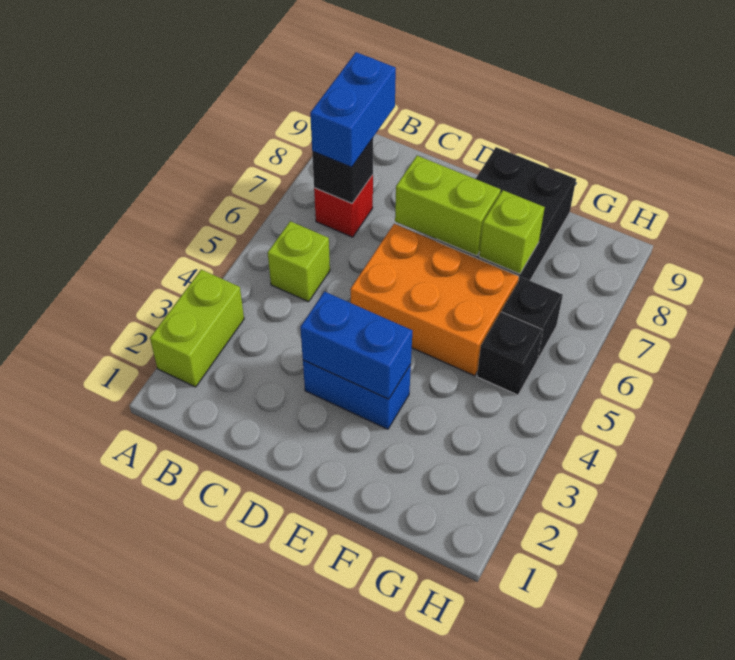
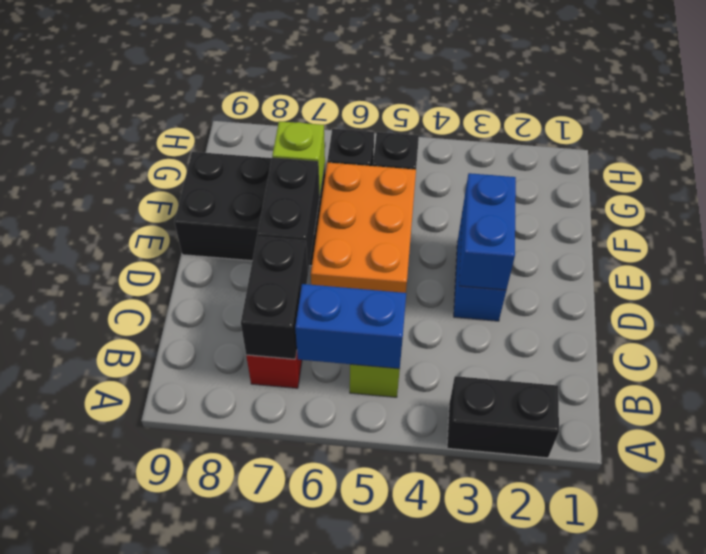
lime 1x2 brick [150,270,244,387] -> black 1x2 brick [447,376,559,458]
black 1x1 brick [312,138,373,203] -> black 1x2 brick [241,236,308,359]
blue 1x2 brick [310,52,396,167] -> blue 1x2 brick moved to [295,284,406,369]
lime 1x2 brick [395,156,501,256] -> black 1x2 brick [257,158,320,272]

